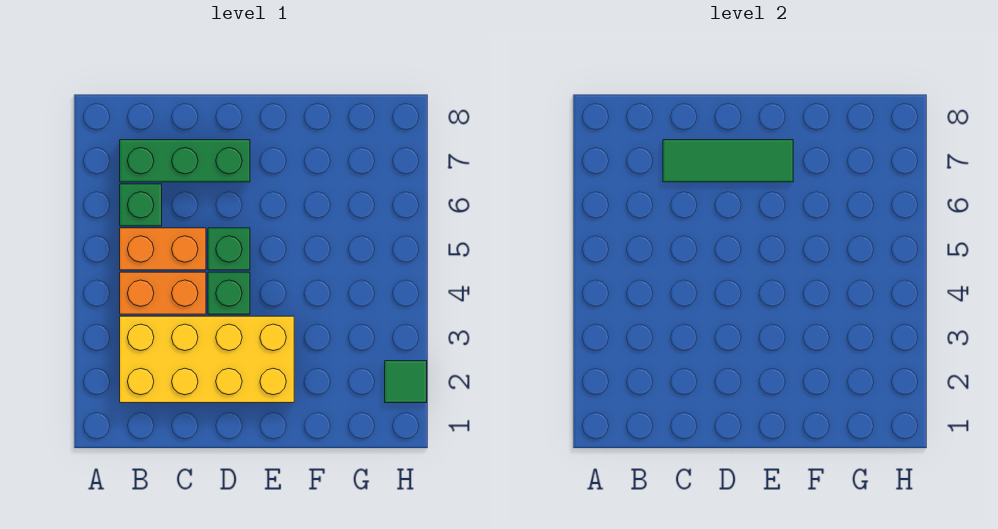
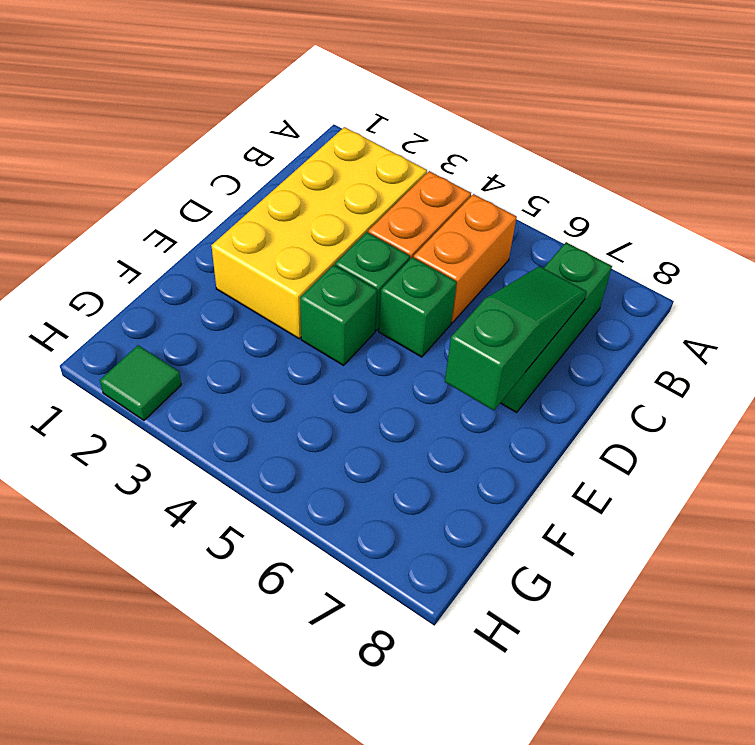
green 1x1 brick [120,184,162,226] -> green 1x1 brick moved to [300,265,377,365]
green 1x3 tile [663,140,793,182] -> green 1x3 slope [445,266,587,411]

